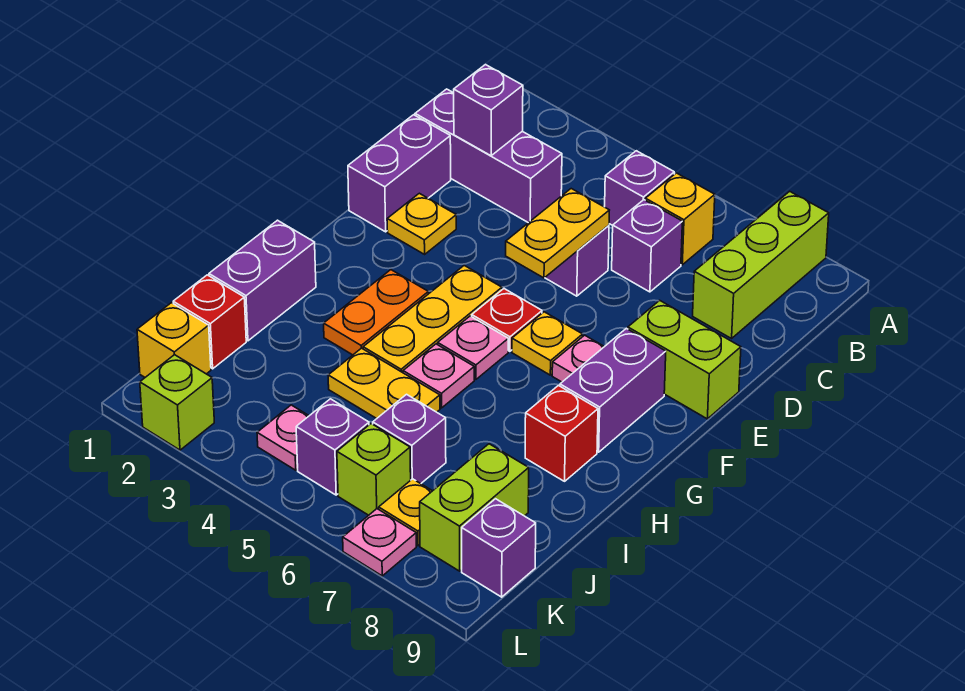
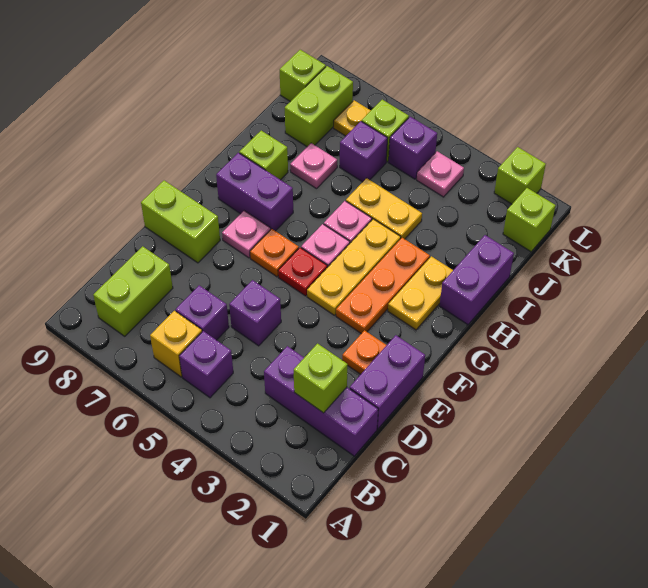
lime 1x3 brick [693,191,829,338] -> lime 1x2 brick [93,246,173,336]
purple 1x1 brick [454,65,523,156] -> lime 1x1 brick [294,344,348,413]
yellow 1x2 plate [506,189,609,278] -> yellow 1x2 plate moved to [388,256,453,330]
yellow 1x1 plate [387,193,456,254] -> orange 1x1 plate [342,330,386,374]
yellow 1x1 plate [512,312,583,375] -> orange 1x1 plate [250,229,299,277]
purple 1x2 brick [560,328,666,452] -> purple 1x2 brick turned to [216,153,293,231]
orange 1x2 plate [324,270,428,355] -> orange 1x3 plate [336,238,430,334]
red 1x1 brick [525,386,598,481] -> lime 1x1 brick [239,131,288,180]
red 1x1 brick [173,275,246,369] -> none
yellow 1x1 brick [137,303,211,377] -> lime 1x1 brick [503,188,556,252]
purple 1x1 brick [462,499,536,597] -> lime 1x1 brick [280,50,326,102]
pink 1x1 plate [343,509,416,576] -> pink 1x1 plate moved to [290,143,337,189]

